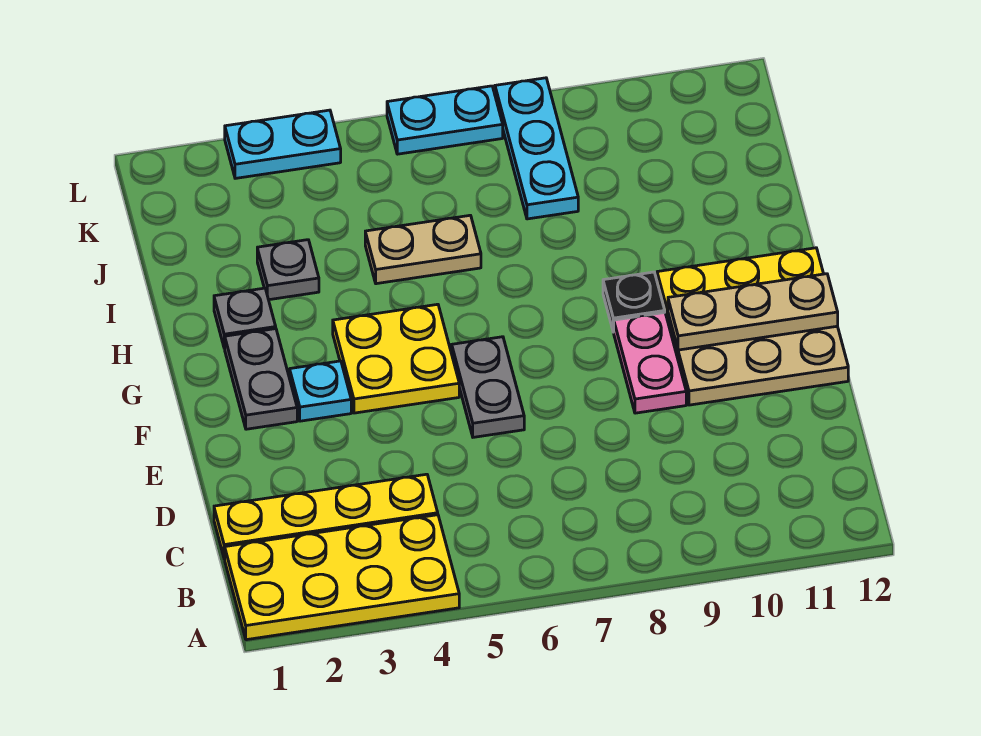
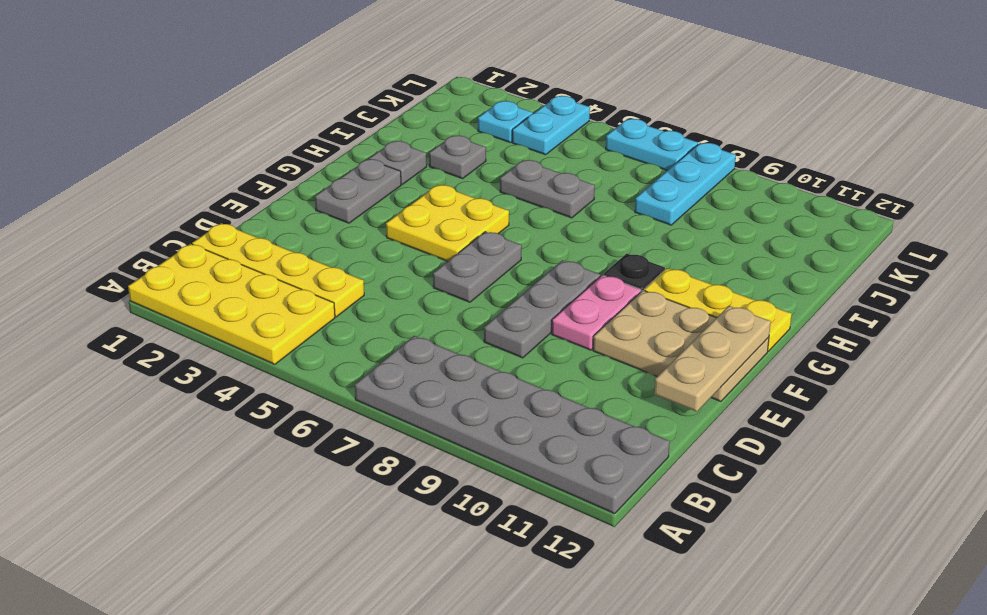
none -> grey 2x6 plate [355,336,670,514]
none -> grey 1x3 plate [484,260,600,358]
cyan 1x1 plate [290,361,351,421] -> cyan 1x1 plate moved to [478,101,533,143]
tan 1x3 plate [668,274,838,350] -> tan 1x3 plate turned to [654,306,771,412]
tan 1x2 plate [365,215,481,284] -> grey 1x2 plate [500,160,595,218]
cyan 1x2 plate [225,110,341,178] -> cyan 1x2 plate turned to [512,96,590,155]

